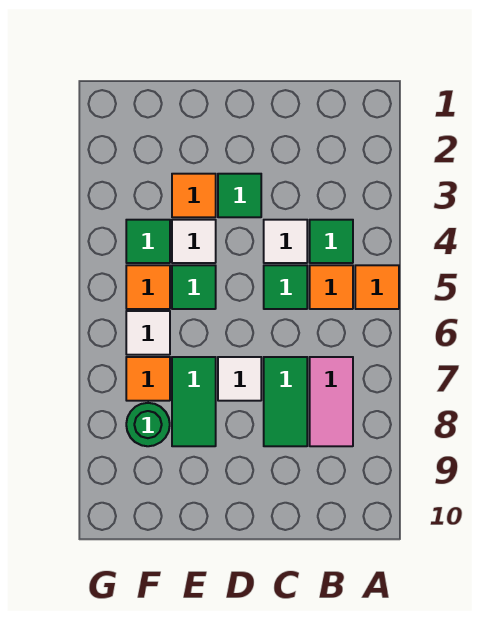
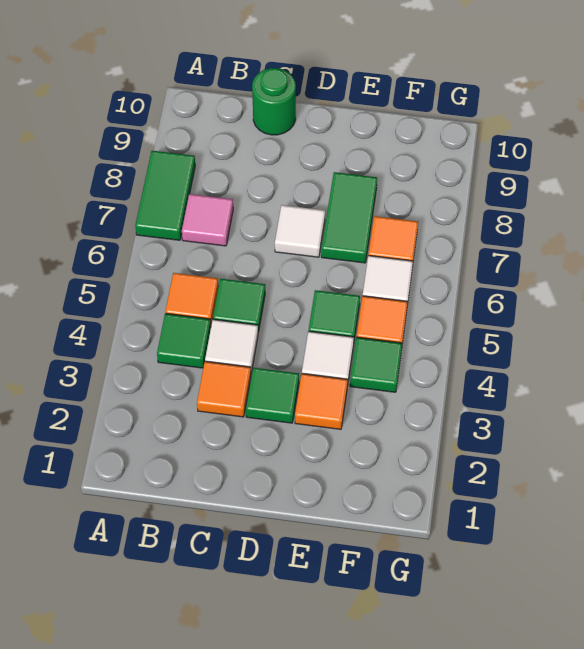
orange 1x1 tile [355,265,399,309] -> orange 1x1 tile moved to [197,362,251,417]
pink 1x2 tile [310,357,353,446] -> pink 1x1 tile [182,194,233,246]
green 1x2 tile [264,357,307,446] -> green 1x2 tile moved to [135,151,195,240]
green 1x1 round brick [126,403,170,446] -> green 1x1 round brick moved to [252,68,296,135]

